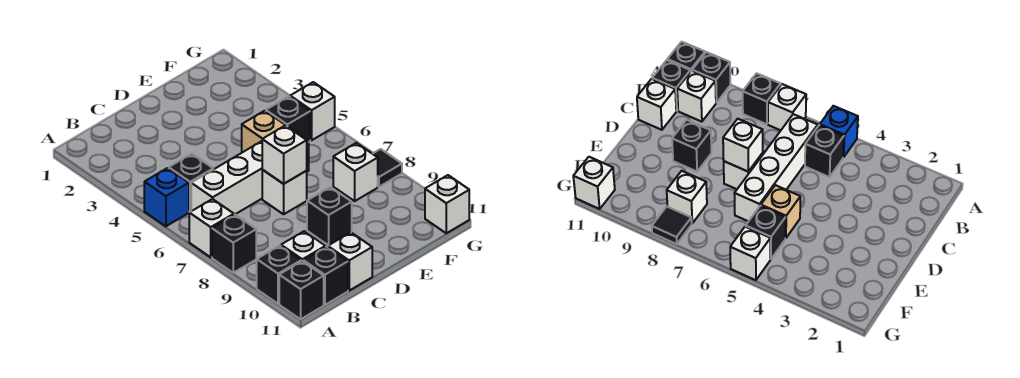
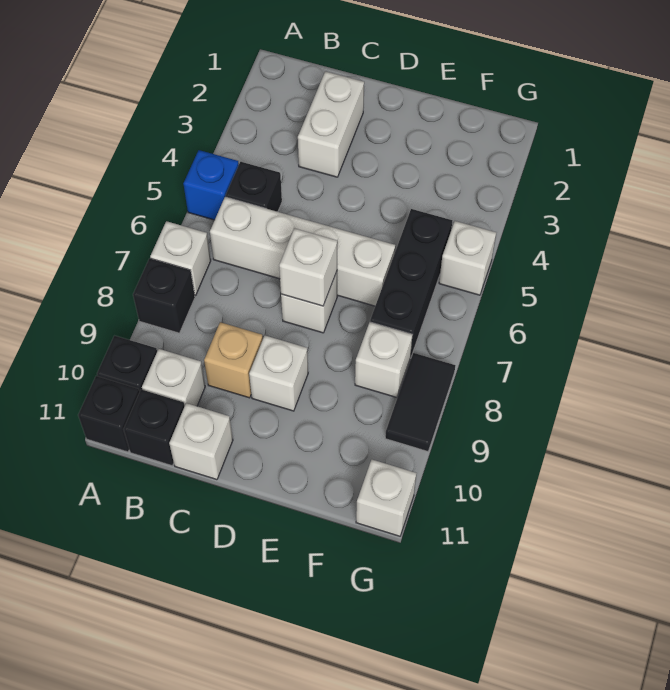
none -> white 1x2 brick [298,71,364,177]
black 1x1 brick [307,187,352,245] -> white 1x1 brick [249,336,308,411]
tan 1x1 brick [242,111,285,152] -> tan 1x1 brick moved to [204,322,263,398]
black 1x1 brick [266,97,310,142] -> black 1x3 brick [370,209,452,358]
black 1x1 tile [373,149,402,187] -> black 1x2 tile [385,353,455,451]

